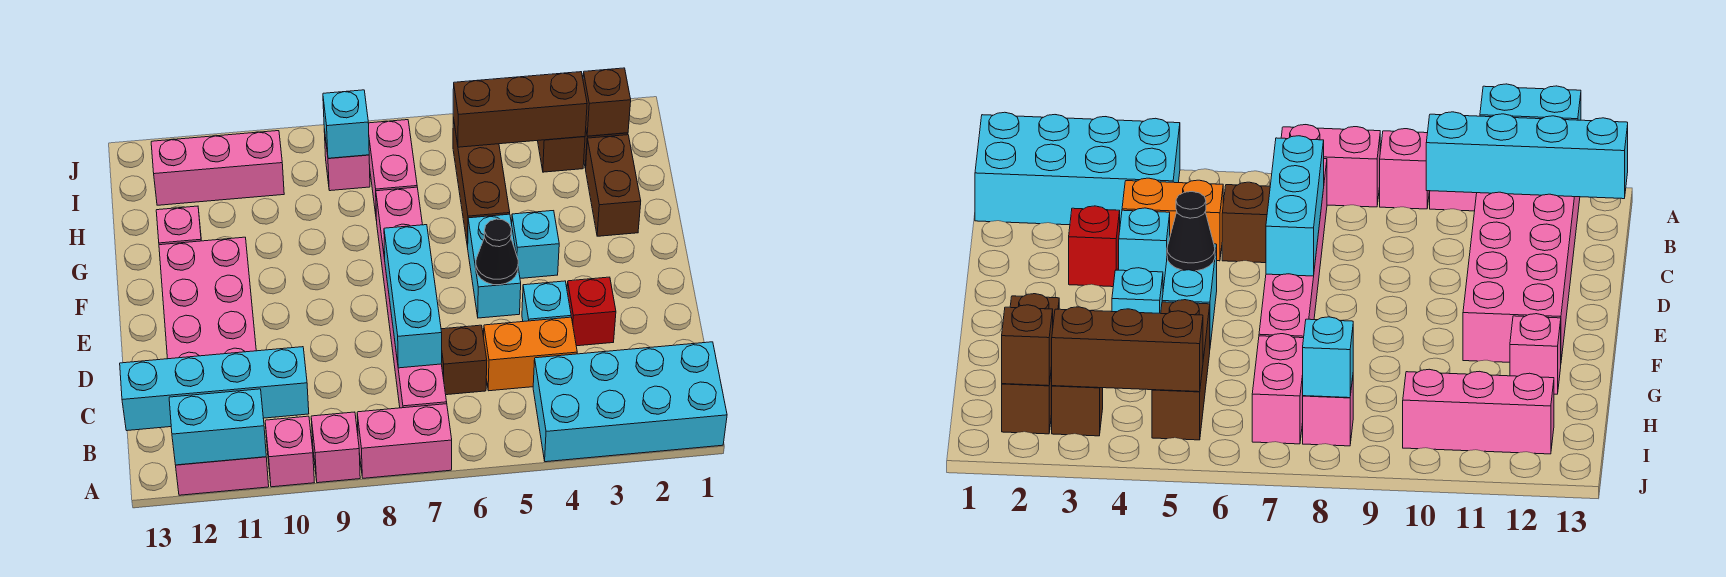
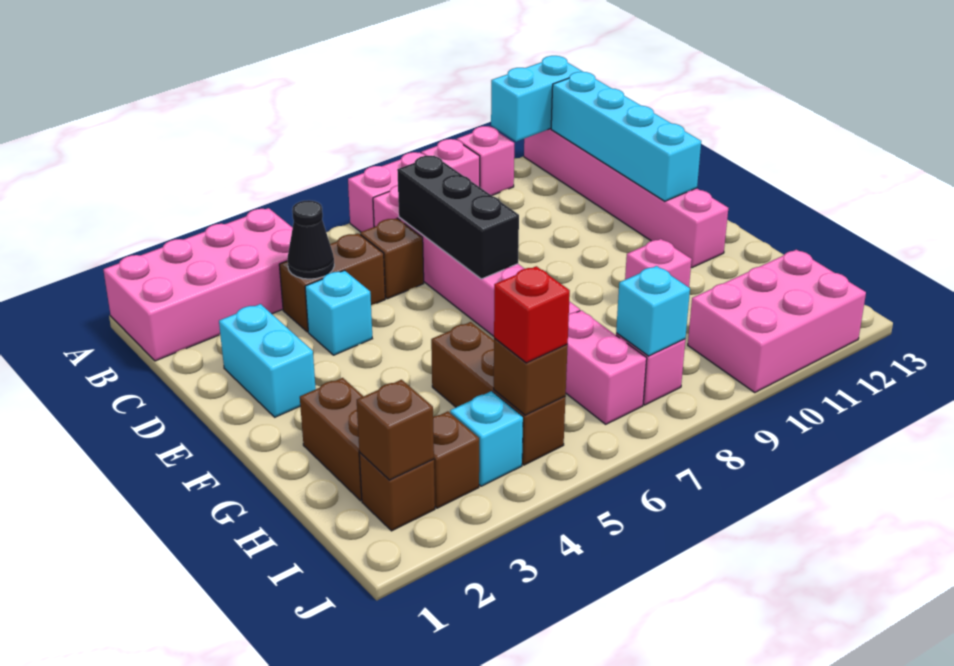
cyan 2x4 brick [533,342,727,462] -> pink 2x4 brick [103,208,293,361]
pink 2x6 brick [159,237,269,495] -> pink 1x6 brick [524,129,728,268]
cyan 1x4 brick [120,347,309,431] -> cyan 1x4 brick turned to [551,72,701,201]
orange 1x2 brick [484,317,577,391] -> brown 1x2 brick [279,233,385,332]
cyan 1x3 brick [384,225,442,368] -> black 1x3 brick [397,156,519,279]
red 1x1 brick [567,277,616,346] -> red 1x1 brick moved to [494,266,570,363]
cyan 1x2 brick [468,214,521,318] -> cyan 1x2 brick moved to [219,304,316,417]
black 1x1 cone [476,219,518,285] -> black 1x1 cone moved to [287,200,334,279]
cyan 1x1 brick [512,211,559,278] -> cyan 1x1 brick moved to [450,391,523,486]
pink 1x1 brick [156,206,201,245] -> pink 1x1 brick moved to [625,239,692,287]
brown 1x3 brick [453,72,587,147] -> brown 1x1 brick [494,338,568,415]
pink 1x3 brick [151,131,284,205] -> pink 2x3 brick [688,250,866,393]

